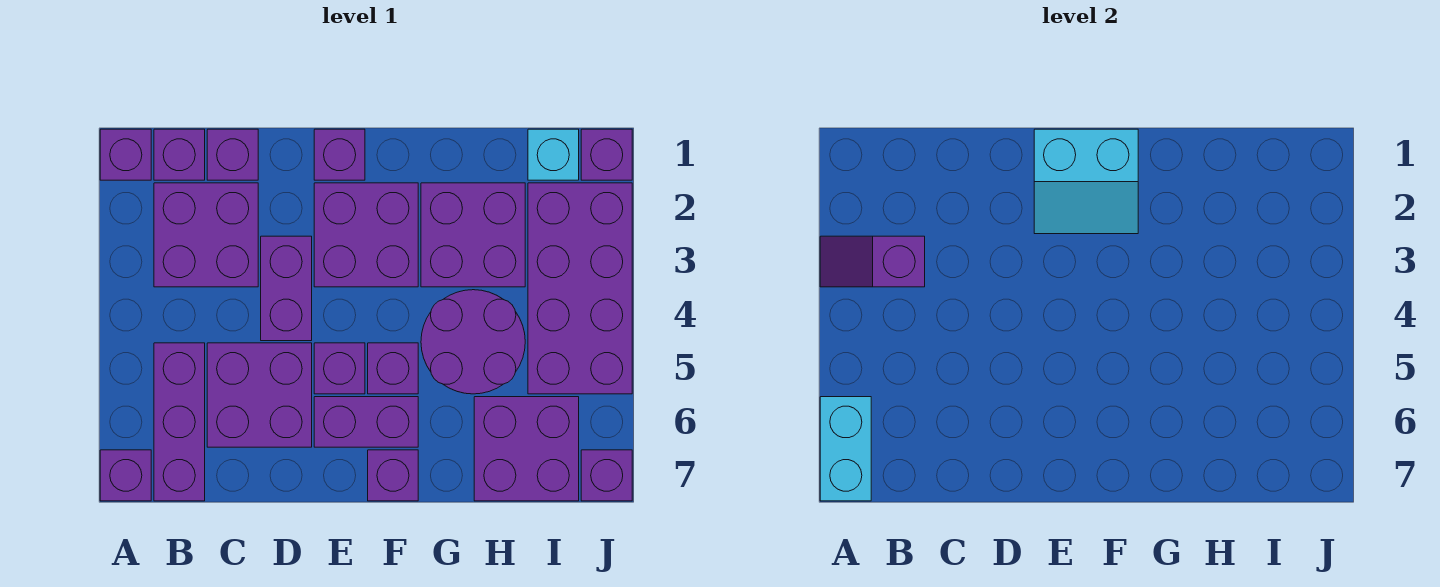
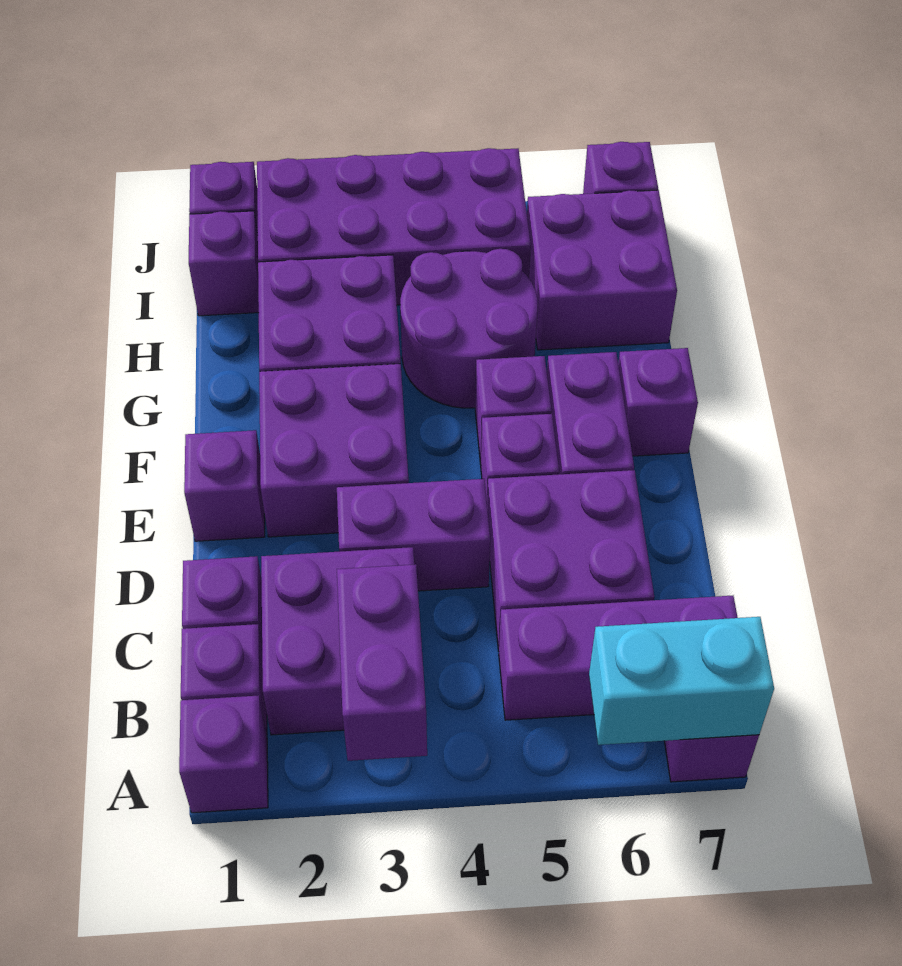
purple 1x2 slope [820,236,925,287] -> purple 1x2 brick [337,564,427,761]
cyan 2x2 slope [1034,129,1138,234] -> none
cyan 1x1 brick [528,129,579,180] -> purple 1x1 brick [189,211,259,316]

